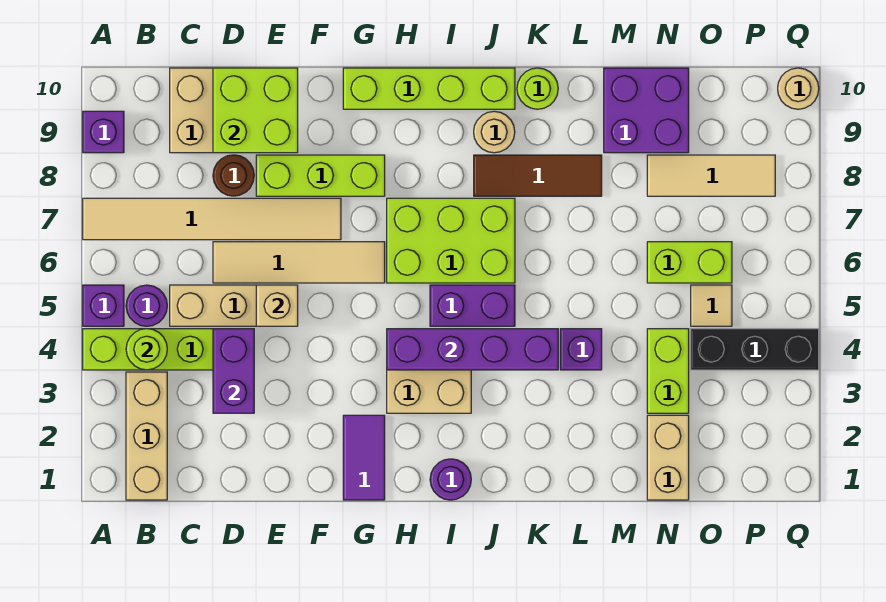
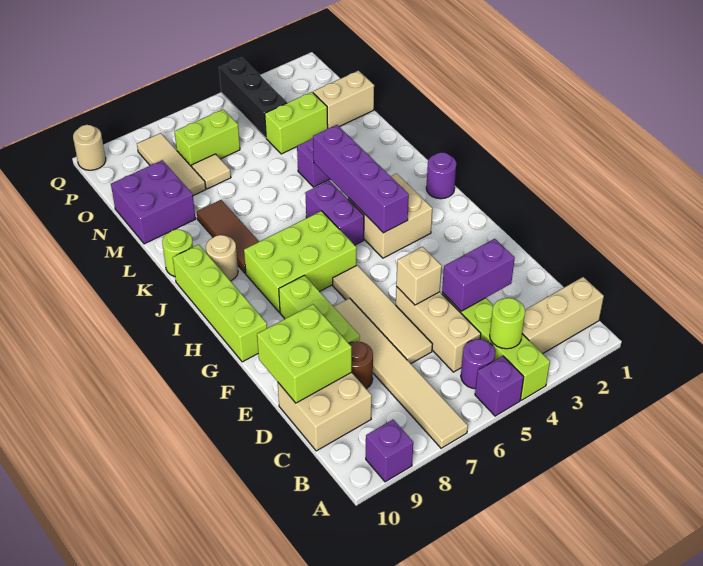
purple 1x2 tile [343,415,385,500] -> none
lime 2x3 brick [387,198,515,283] -> lime 2x3 brick turned to [244,211,357,312]
lime 1x2 brick [647,242,732,283] -> lime 1x2 brick turned to [175,109,240,167]
tan 1x1 tile [691,285,732,326] -> tan 1x1 tile moved to [192,154,231,189]

